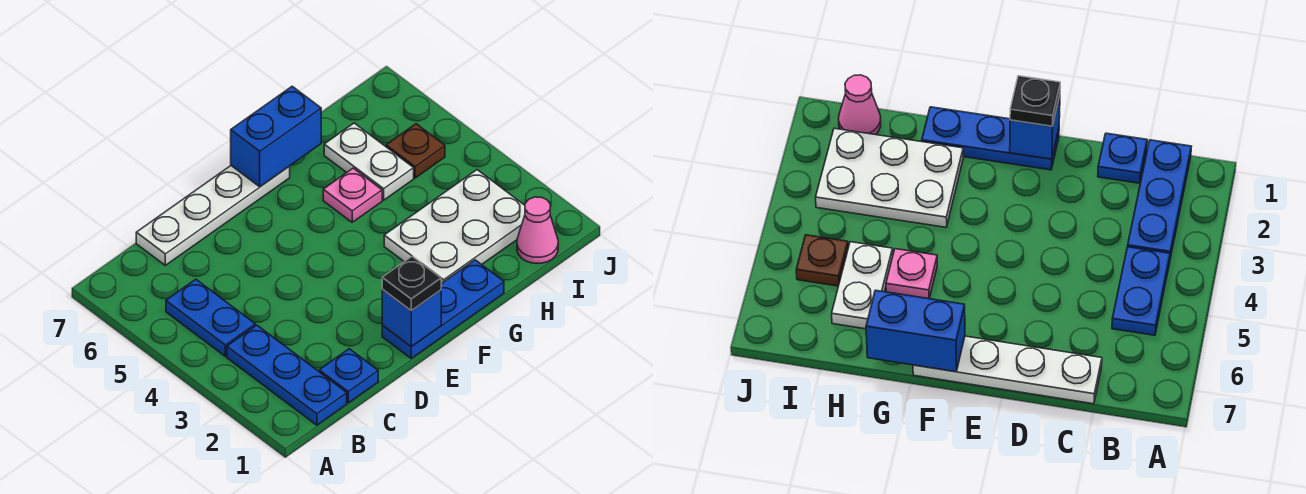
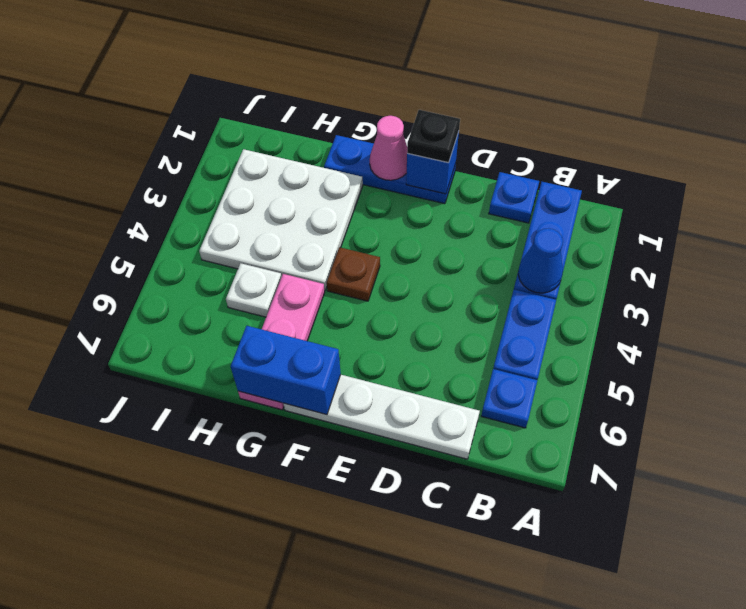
none -> blue 1x1 cone [518,228,563,293]
none -> blue 1x1 plate [481,369,537,428]
white 2x3 plate [384,170,525,283] -> white 3x3 plate [199,149,363,290]
pink 1x1 plate [323,168,382,222] -> pink 1x3 plate [238,274,325,410]
white 1x2 plate [324,123,414,200] -> white 1x1 plate [226,263,281,317]
pink 1x1 cone [517,197,558,263] -> pink 1x1 cone moved to [370,116,407,180]
brown 1x1 plate [386,124,445,178] -> brown 1x1 plate moved to [327,247,380,301]

